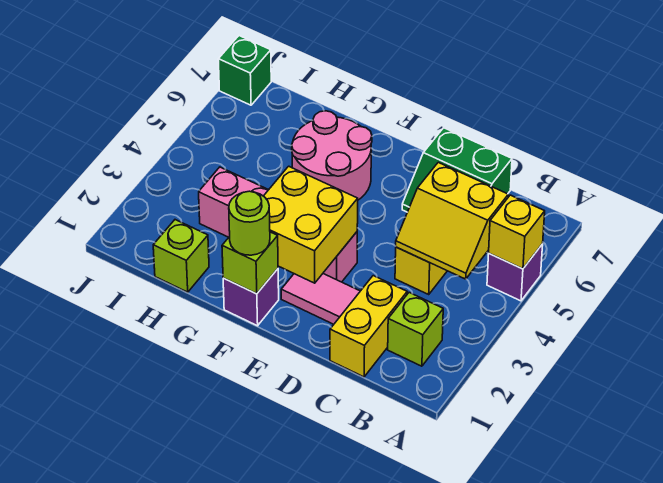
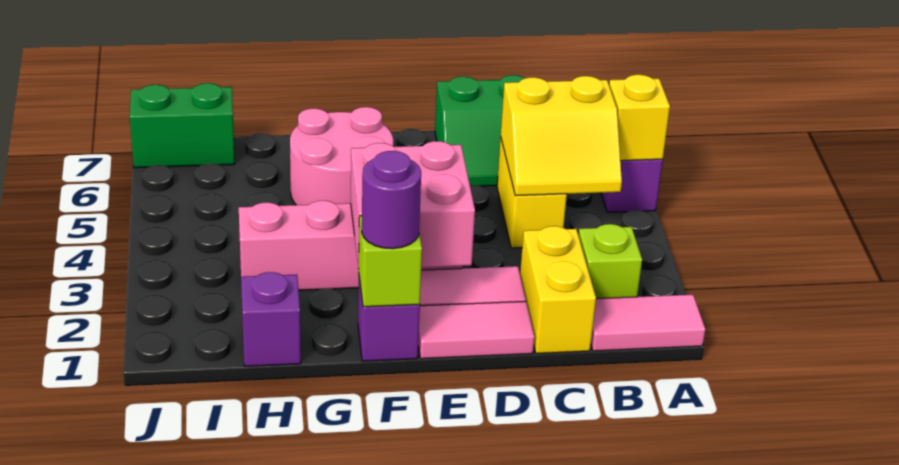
none -> pink 1x2 tile [591,295,705,351]
none -> pink 1x2 tile [418,301,534,359]
yellow 2x2 brick [264,166,358,283] -> pink 2x2 brick [351,141,475,269]
lime 1x1 round brick [229,191,270,255] -> purple 1x1 round brick [362,151,421,249]
lime 1x1 brick [153,220,209,292] -> purple 1x1 brick [241,272,301,366]
green 1x1 brick [218,36,271,105] -> green 1x2 brick [130,83,235,168]

